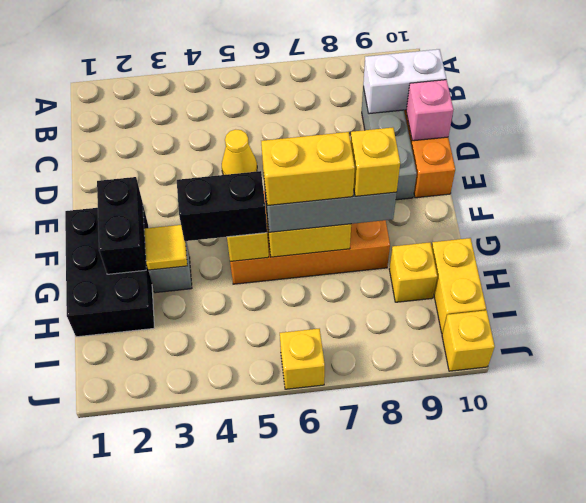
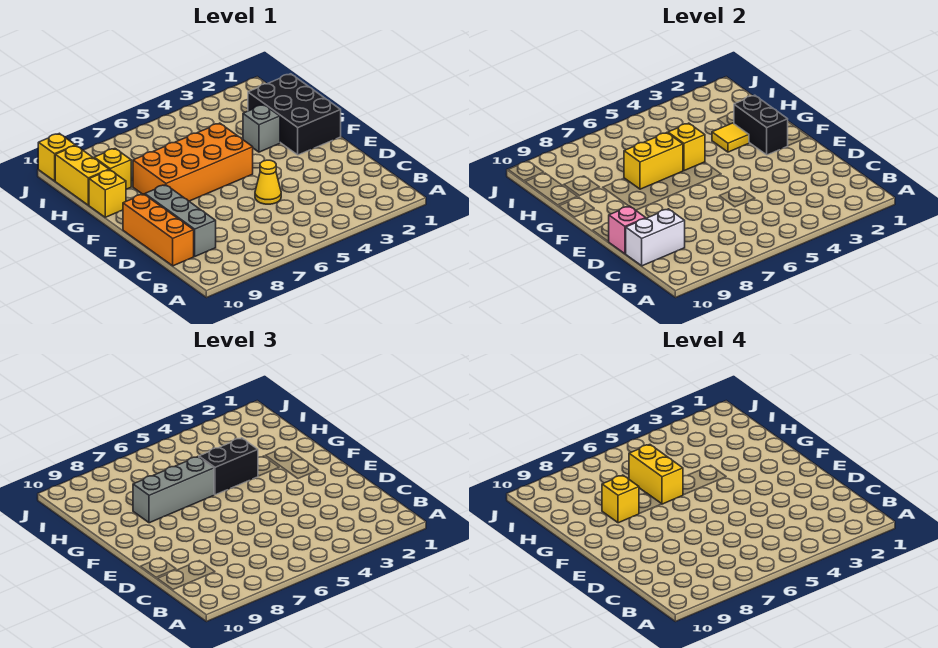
yellow 1x2 brick [261,132,355,206] -> yellow 1x2 brick turned to [629,445,683,504]
yellow 1x1 brick [280,329,325,389] -> yellow 1x1 brick moved to [89,170,126,217]

